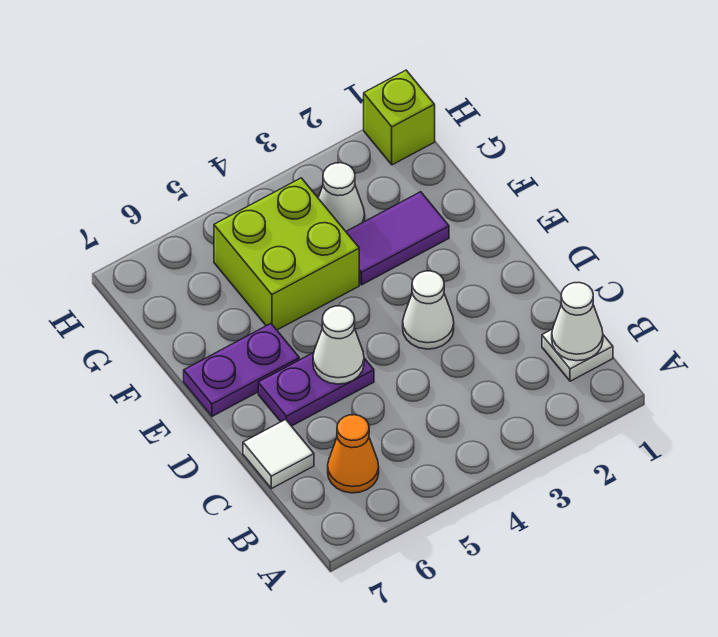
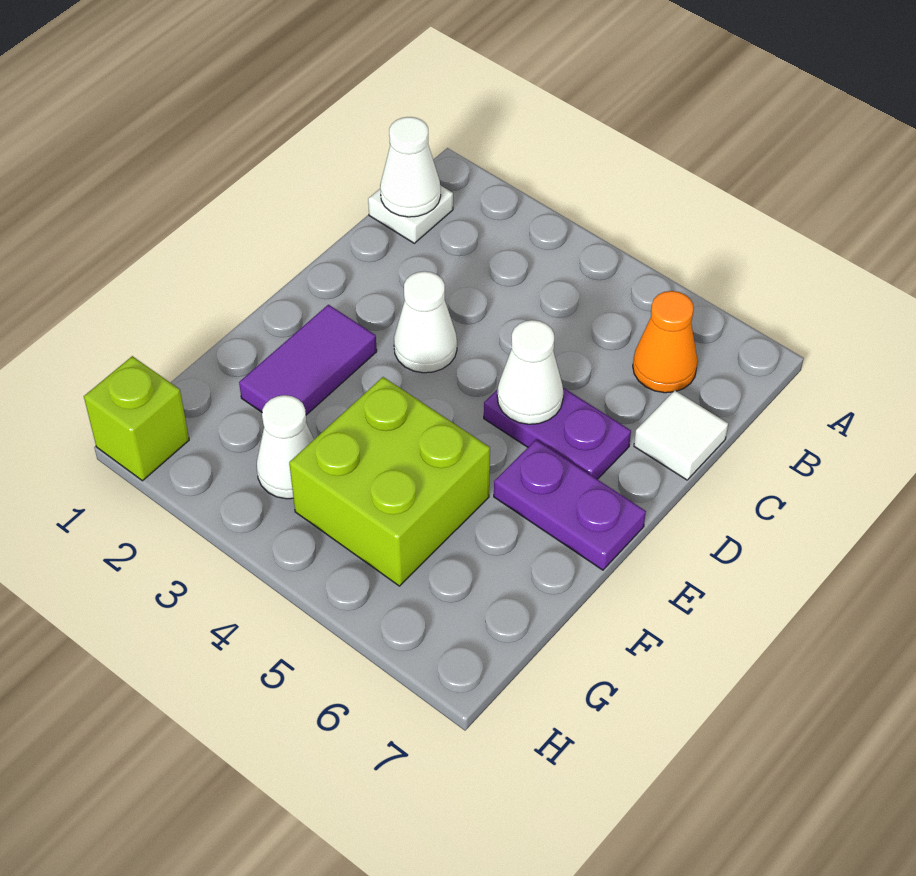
purple 1x2 tile [346,192,449,285] -> purple 1x2 tile turned to [239,305,377,415]

